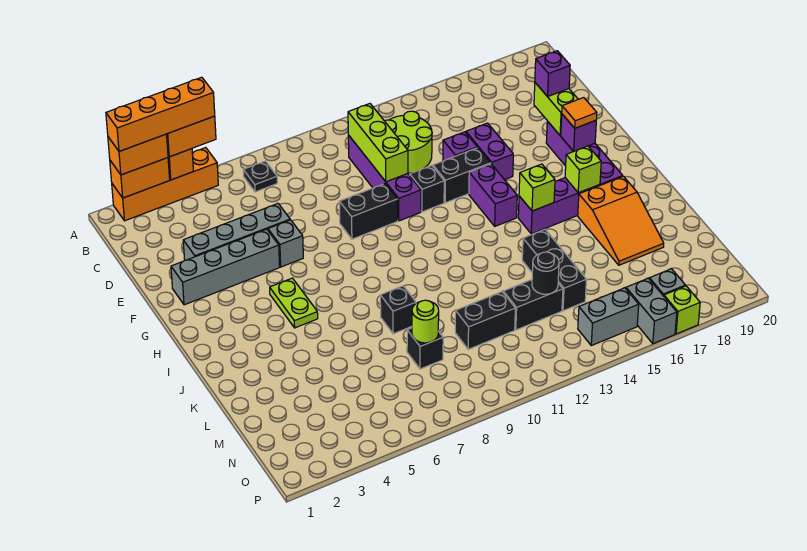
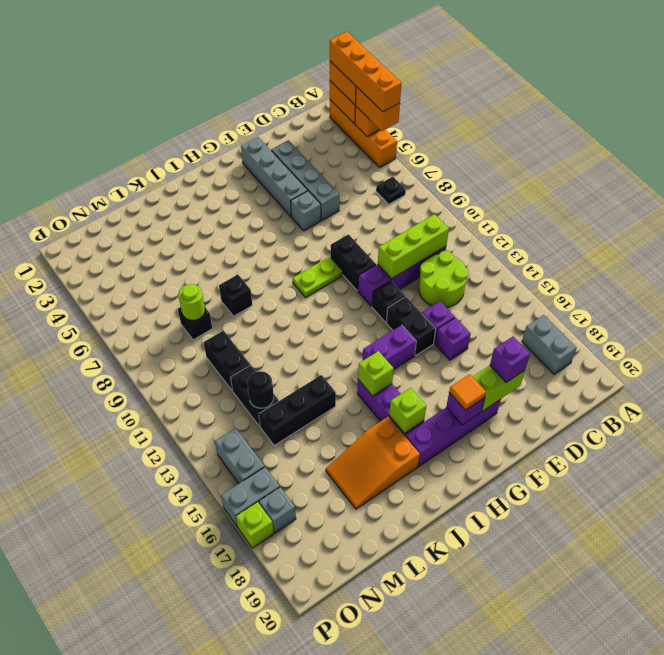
none -> grey 1x2 brick [522,315,577,374]
purple 1x2 brick [466,123,513,180] -> purple 1x1 brick [435,318,471,360]
lime 1x2 plate [270,278,318,328] -> lime 1x2 plate moved to [293,257,343,298]

